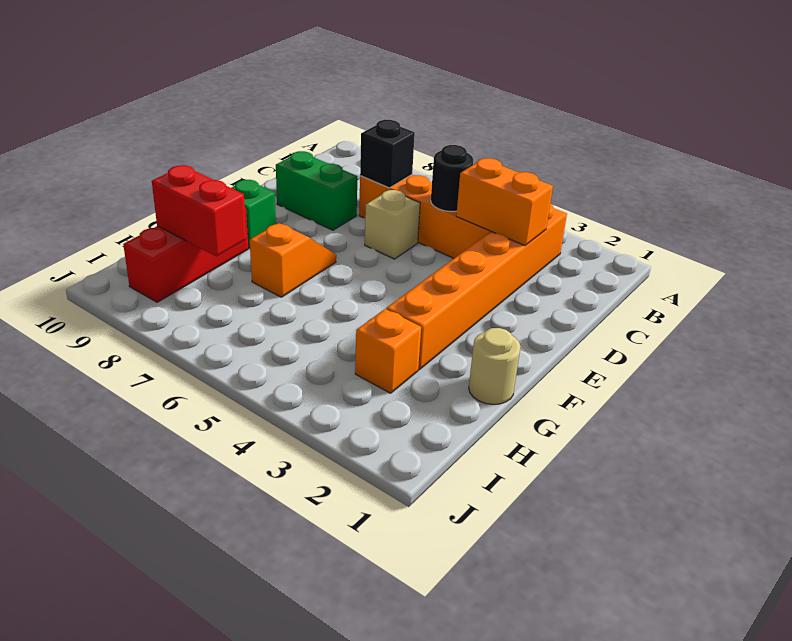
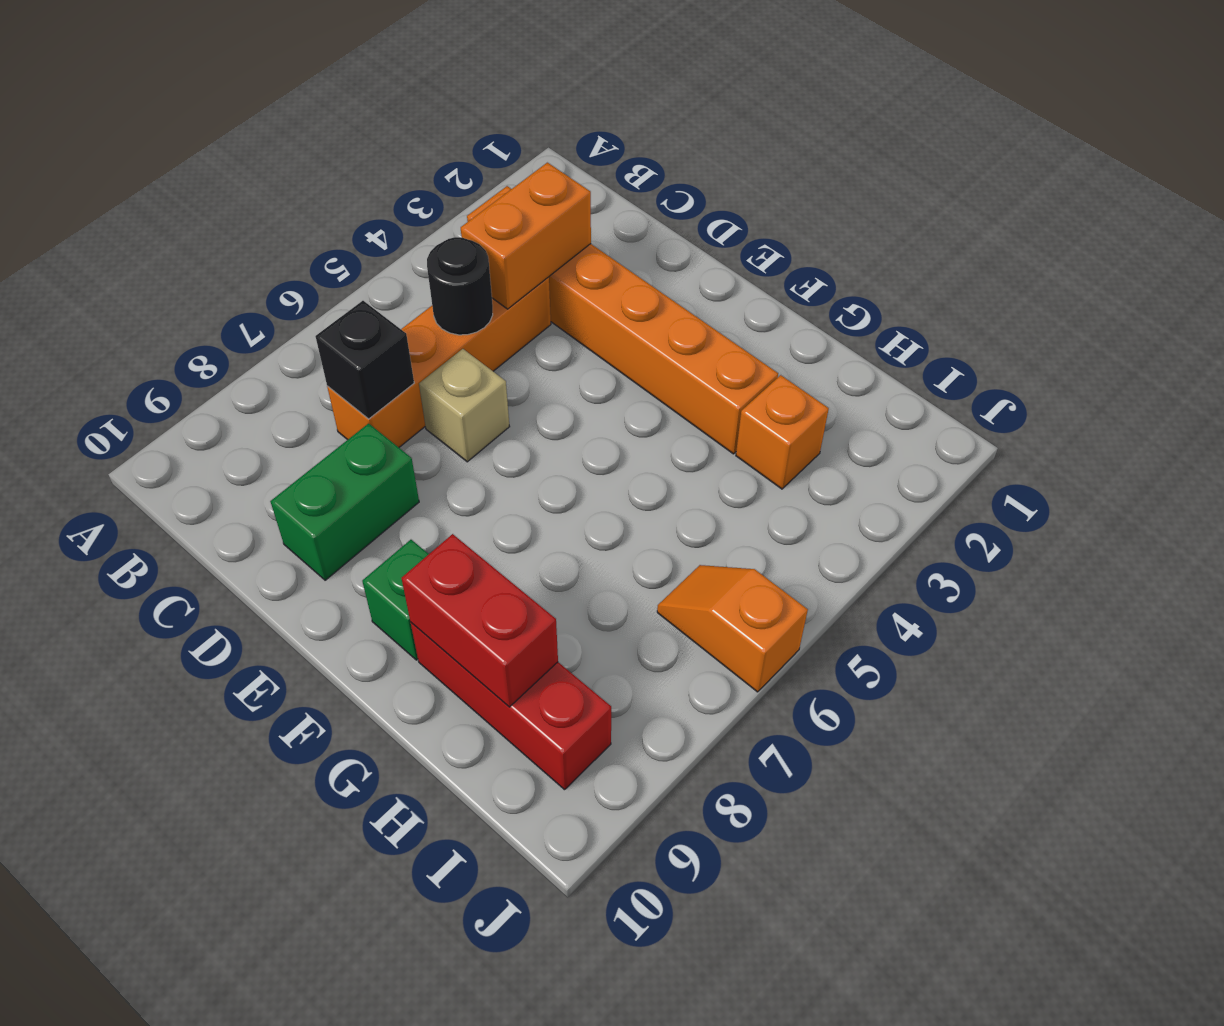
orange 1x2 slope [250,223,336,297] -> orange 1x2 slope moved to [657,565,808,692]
tan 1x1 round brick [469,328,521,404] -> none
red 1x2 brick [152,165,246,256] -> red 1x2 brick turned to [402,534,558,707]

